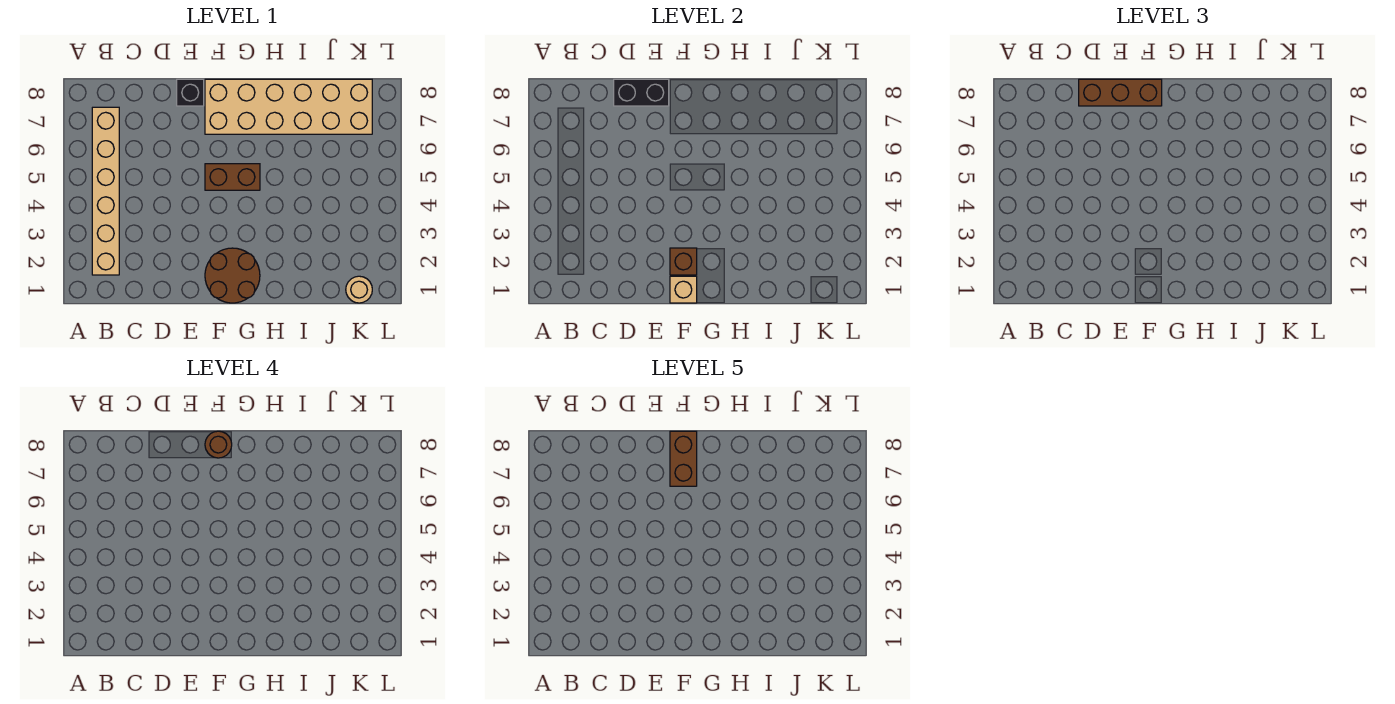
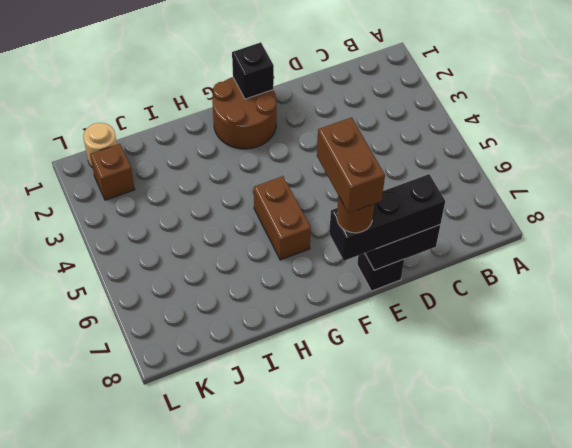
tan 1x6 brick [92,107,119,275] -> none
brown 1x3 brick [1079,79,1162,106] -> black 1x3 brick [329,174,445,261]
tan 1x1 brick [670,276,697,303] -> black 1x1 brick [232,42,274,99]
brown 1x1 brick [670,248,697,275] -> brown 1x1 brick moved to [90,144,135,200]
brown 1x2 brick [205,164,260,190] -> brown 1x2 brick turned to [254,176,311,260]
tan 2x6 brick [205,79,372,134] -> none

